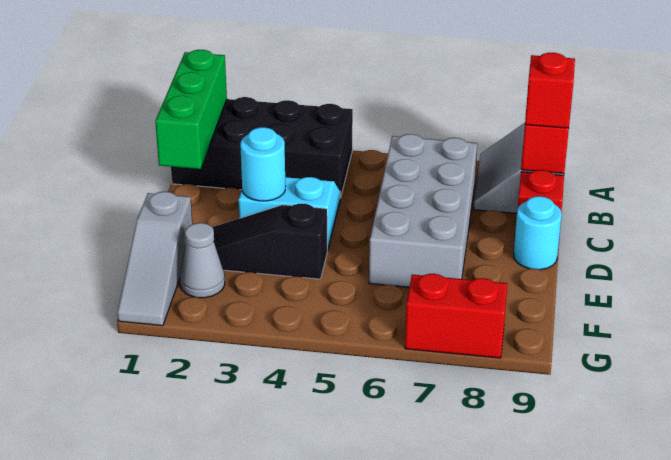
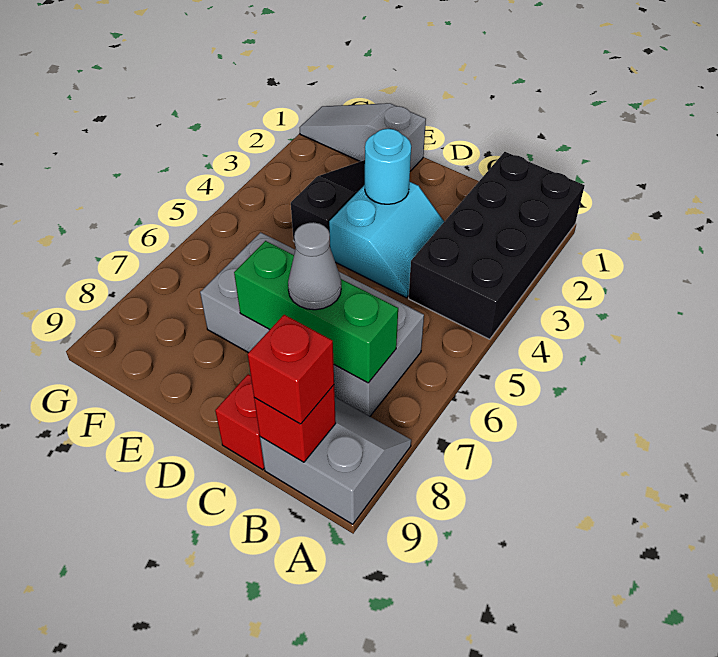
green 1x3 brick [155,50,227,169] -> green 1x3 brick moved to [234,241,398,383]
cyan 1x1 round brick [514,196,562,270] -> none
grey 1x1 cone [180,223,225,298] -> grey 1x1 cone moved to [288,222,341,310]
red 1x2 brick [405,274,508,358] -> none

